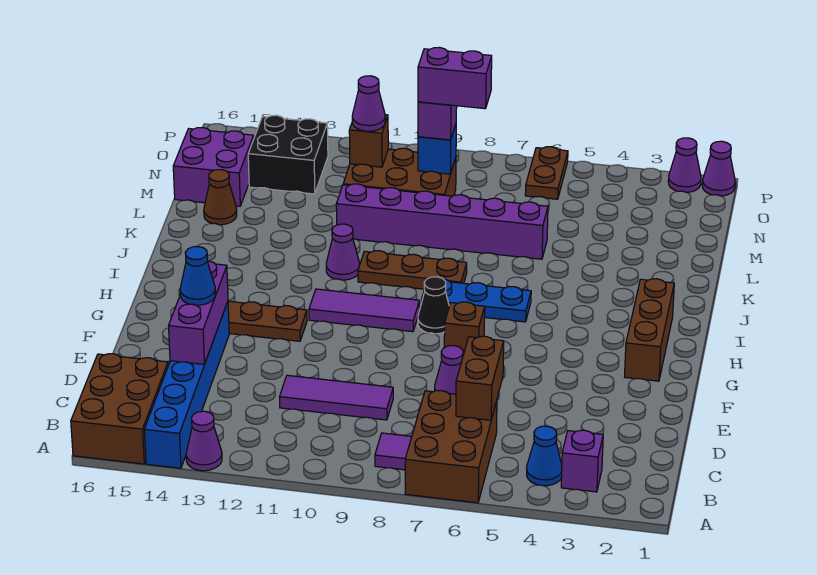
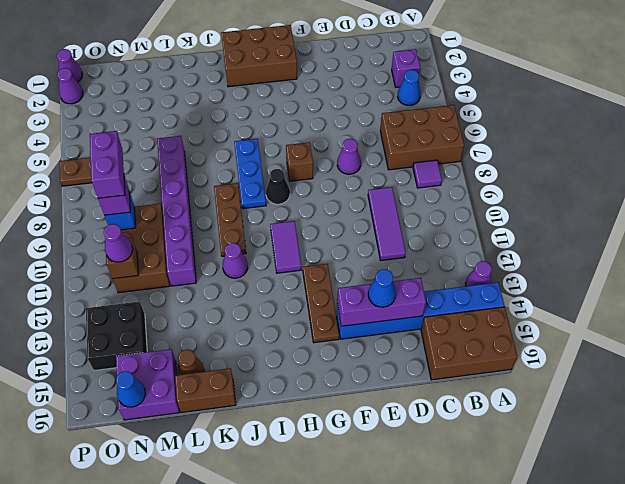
brown 1x2 brick [456,336,504,420] -> brown 1x2 brick moved to [175,368,236,413]
brown 1x3 brick [625,279,674,381] -> brown 2x3 brick [221,25,297,87]
purple 1x3 tile [309,289,419,332] -> purple 1x2 tile [270,221,301,273]
none -> blue 1x1 cone [116,371,145,407]

